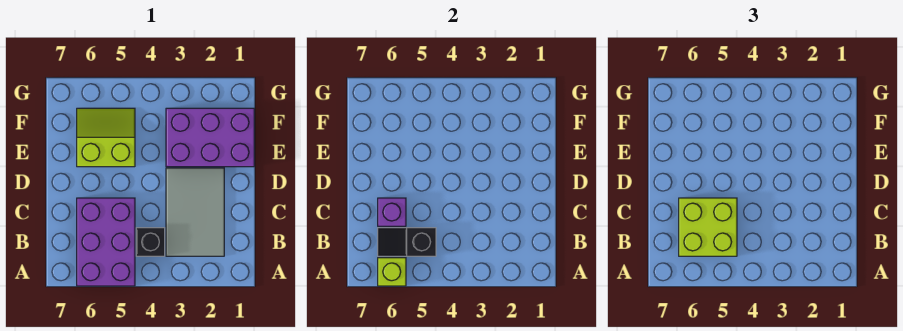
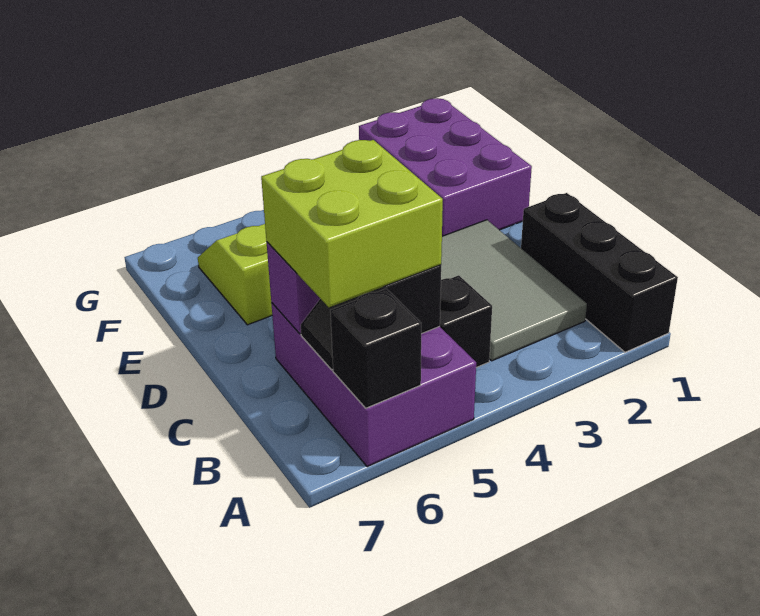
none -> black 1x3 brick [521,193,678,352]
lime 1x1 brick [378,258,406,286] -> black 1x1 brick [330,289,421,408]
purple 2x3 brick [166,108,254,167] -> purple 2x3 brick turned to [359,98,532,236]

